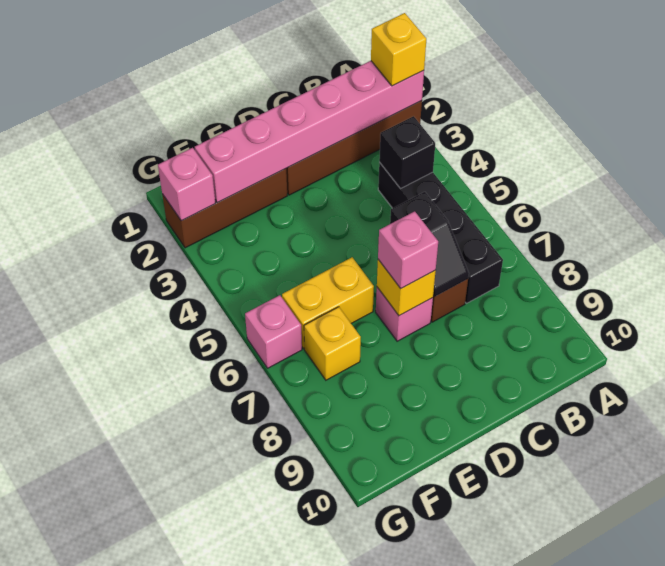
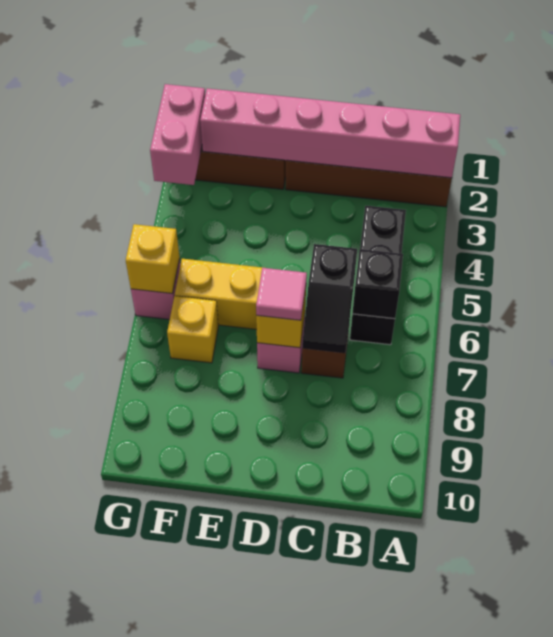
yellow 1x1 brick [371,13,426,86] -> yellow 1x1 brick moved to [126,224,180,294]
black 1x4 brick [378,162,503,303] -> black 1x3 brick [350,206,406,345]
black 1x1 brick [379,116,435,189] -> black 1x1 brick moved to [352,249,403,319]
pink 1x1 brick [378,211,438,288] -> pink 1x1 tile [256,268,307,320]
pink 1x1 brick [158,148,215,221] -> pink 1x2 brick [150,84,205,185]

